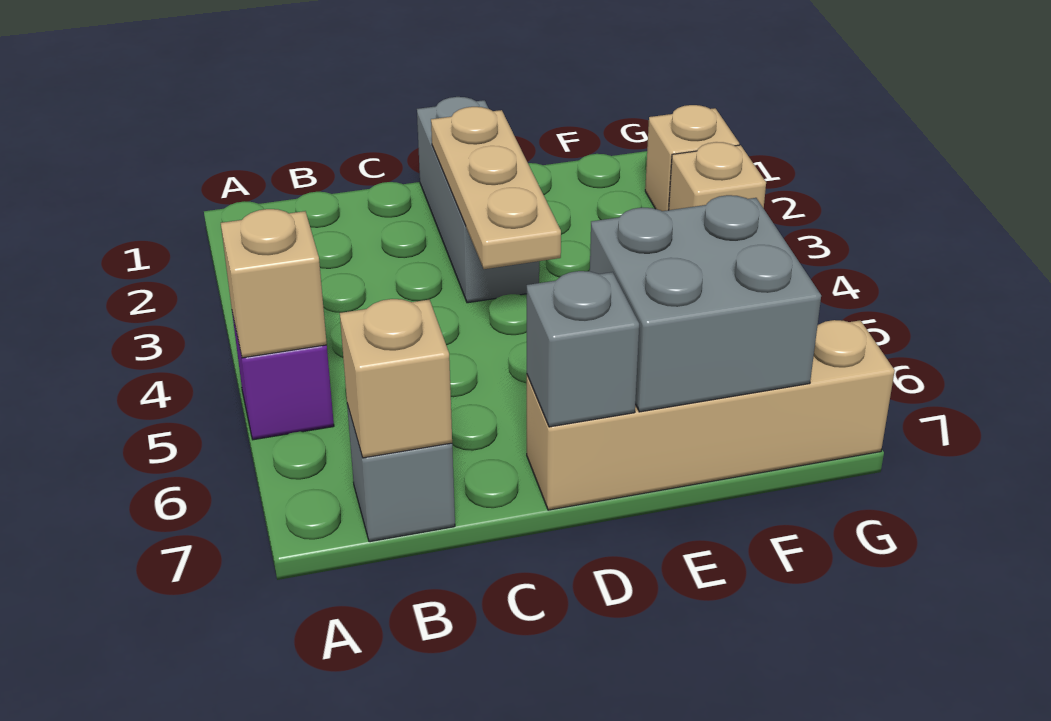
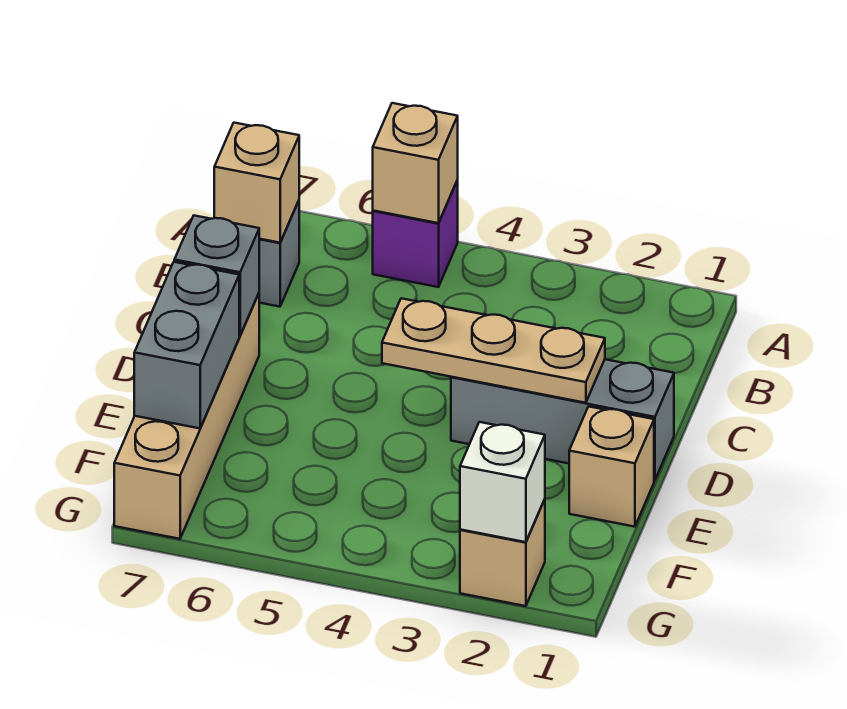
grey 2x2 brick [590,195,821,412] -> grey 1x2 brick [134,262,239,428]
none -> white 1x1 brick [460,422,545,542]
tan 1x1 brick [669,142,766,210] -> tan 1x1 brick moved to [569,407,654,527]

